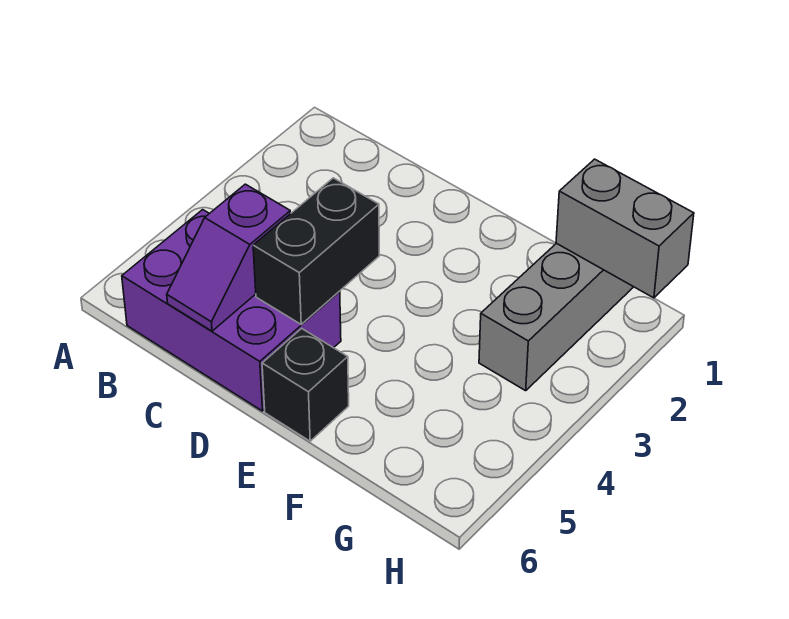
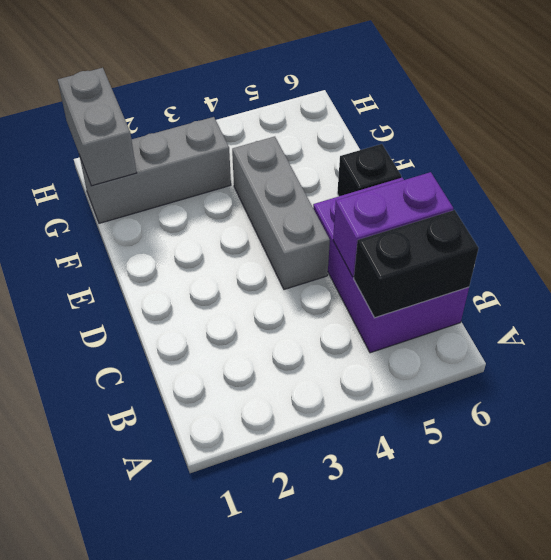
purple 1x2 slope [167,184,291,331] -> purple 1x2 brick [333,172,453,277]
none -> grey 1x3 brick [232,137,330,290]
black 1x2 brick [253,178,379,325] -> black 1x2 brick moved to [354,210,479,318]

